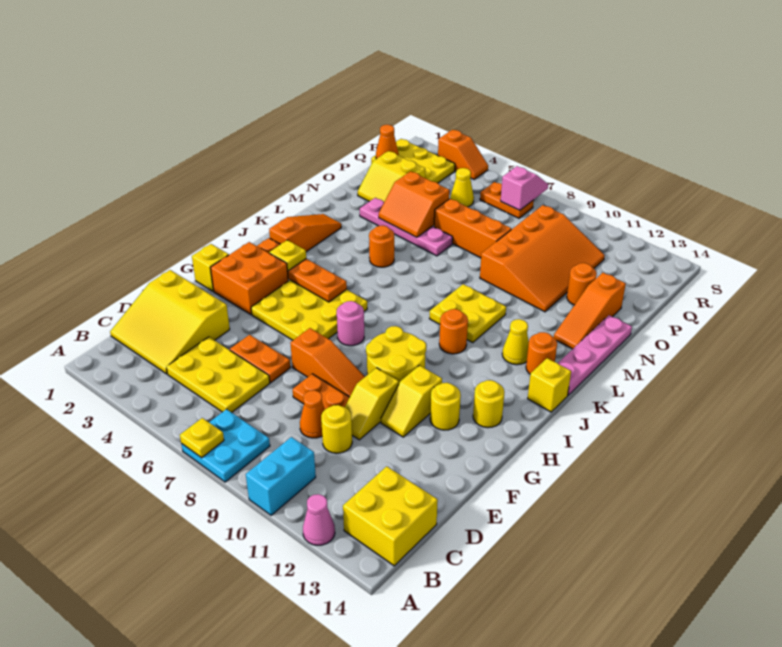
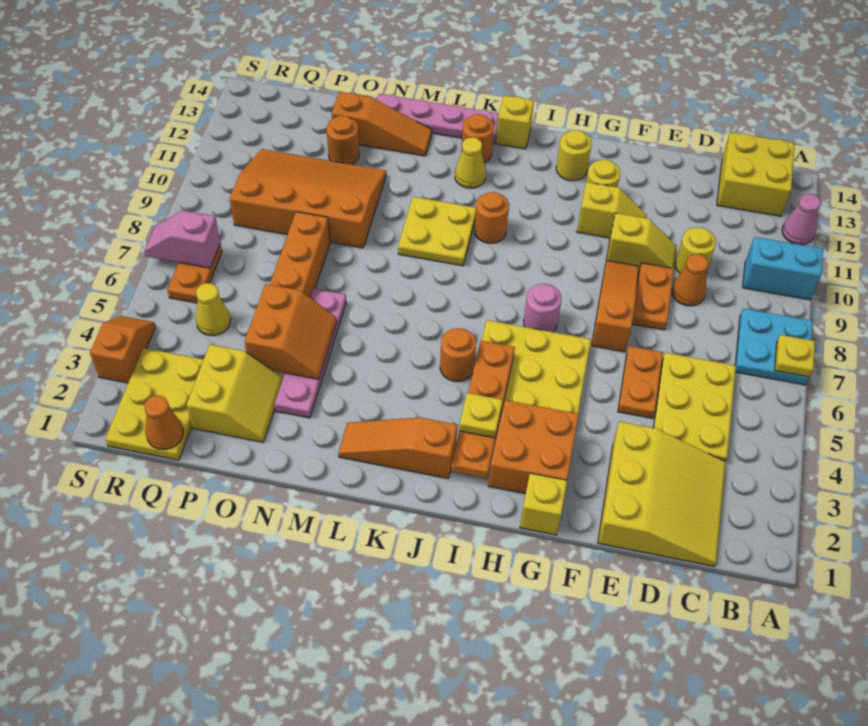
yellow 2x2 round brick [366,326,426,383] -> none
orange 1x1 round brick [369,225,394,267] -> orange 1x1 round brick moved to [440,328,476,382]

